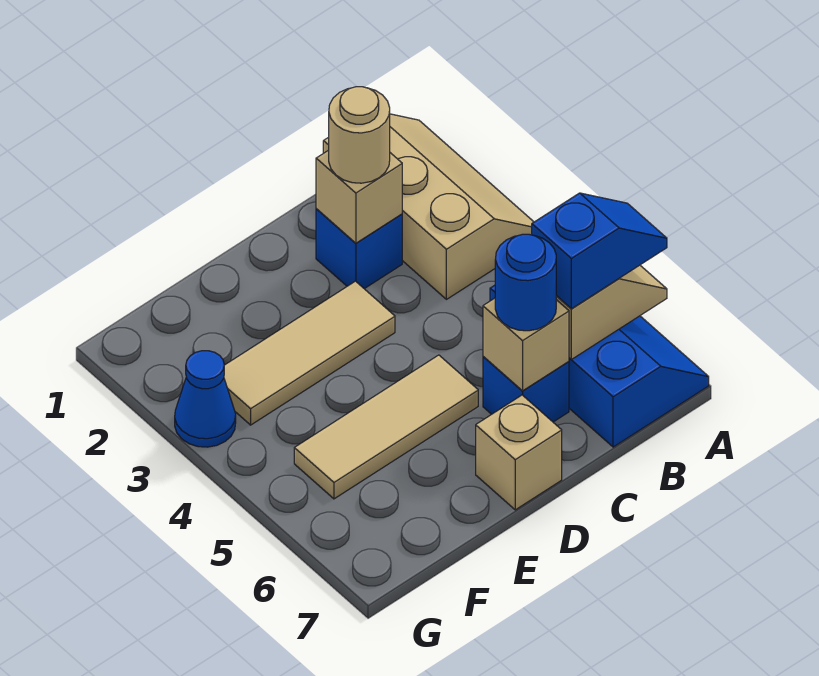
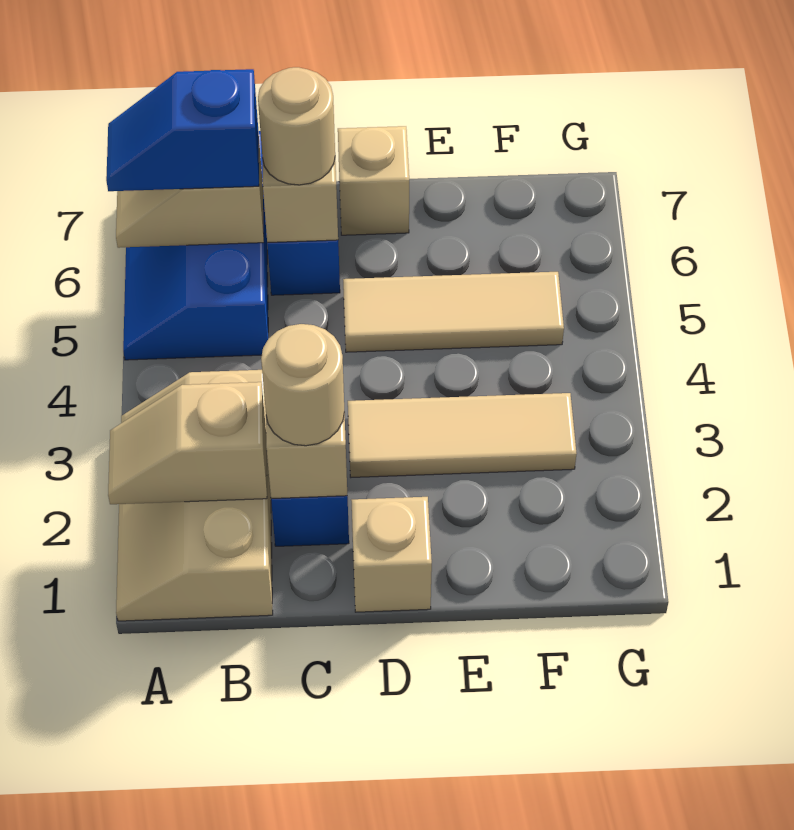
none -> tan 1x2 slope [108,382,267,504]
blue 1x1 round brick [495,234,556,331] -> tan 1x1 round brick [258,67,335,185]
none -> tan 1x1 brick [351,497,432,612]
blue 1x1 cone [175,351,236,447] -> none

